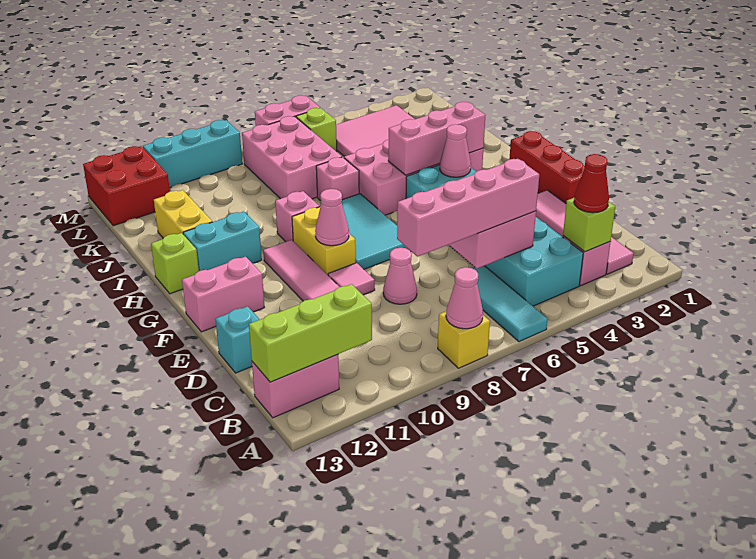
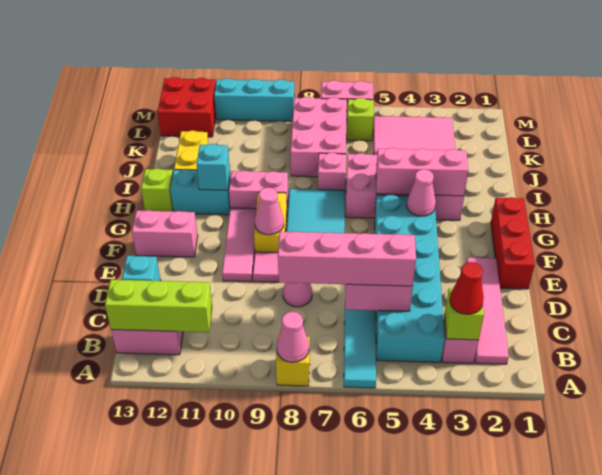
pink 1x1 brick [275,191,319,242] -> pink 1x2 brick [229,170,288,209]
none -> cyan 1x1 brick [197,144,230,190]

